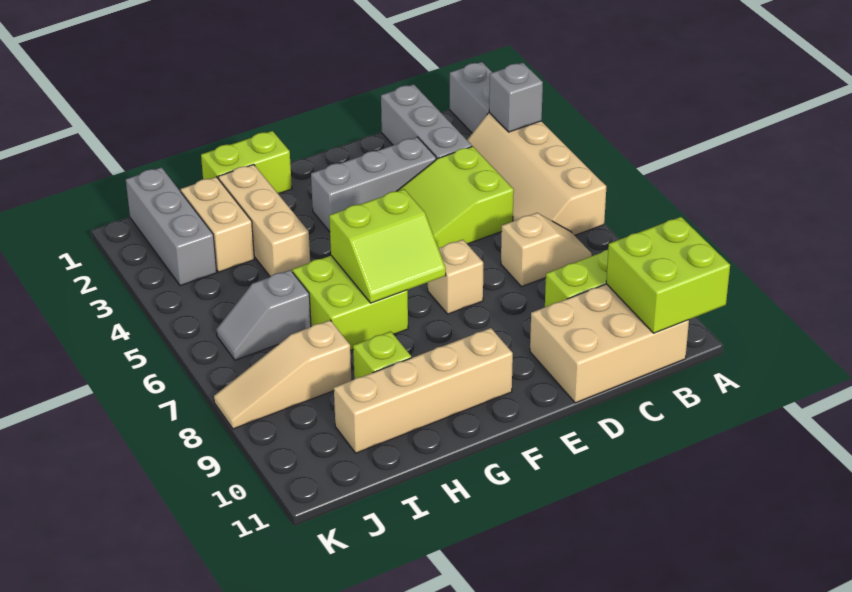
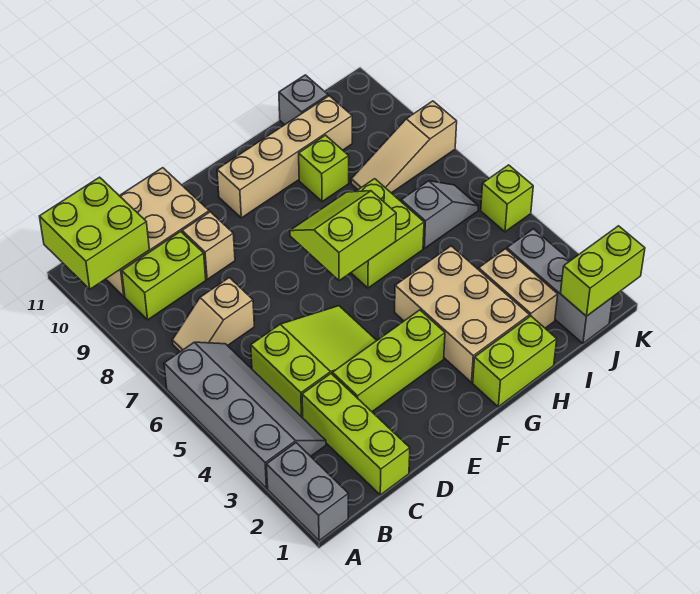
tan 2x4 slope [467,113,606,235] -> grey 2x4 slope [164,342,326,488]
grey 1x1 brick [489,63,543,132] -> grey 1x1 brick moved to [279,75,328,125]
grey 1x3 brick [381,84,472,160] -> lime 1x3 brick [302,374,410,495]
grey 1x3 brick [311,137,436,232] -> lime 1x3 brick [332,310,445,411]
tan 1x1 brick [428,240,483,314] -> tan 1x1 brick moved to [182,212,235,280]
tan 1x3 brick [218,164,310,276] -> tan 2x3 brick [395,246,529,382]
tan 1x3 slope [214,320,351,429] -> tan 1x3 slope turned to [351,101,457,193]
none -> lime 1x2 brick [560,226,645,316]
none -> lime 1x1 brick [481,165,533,232]

